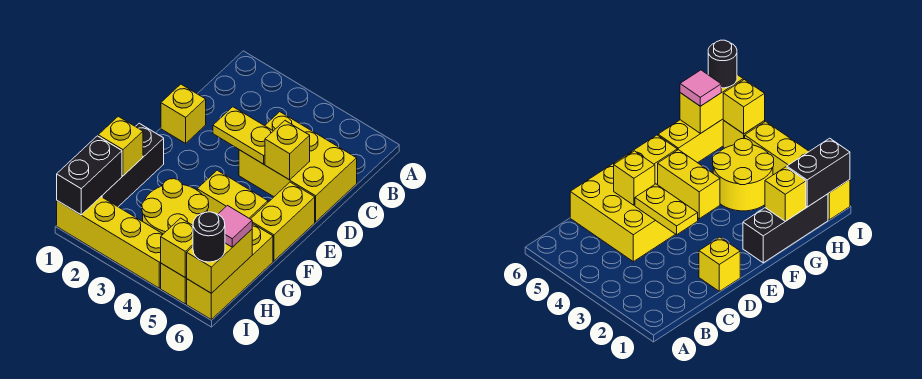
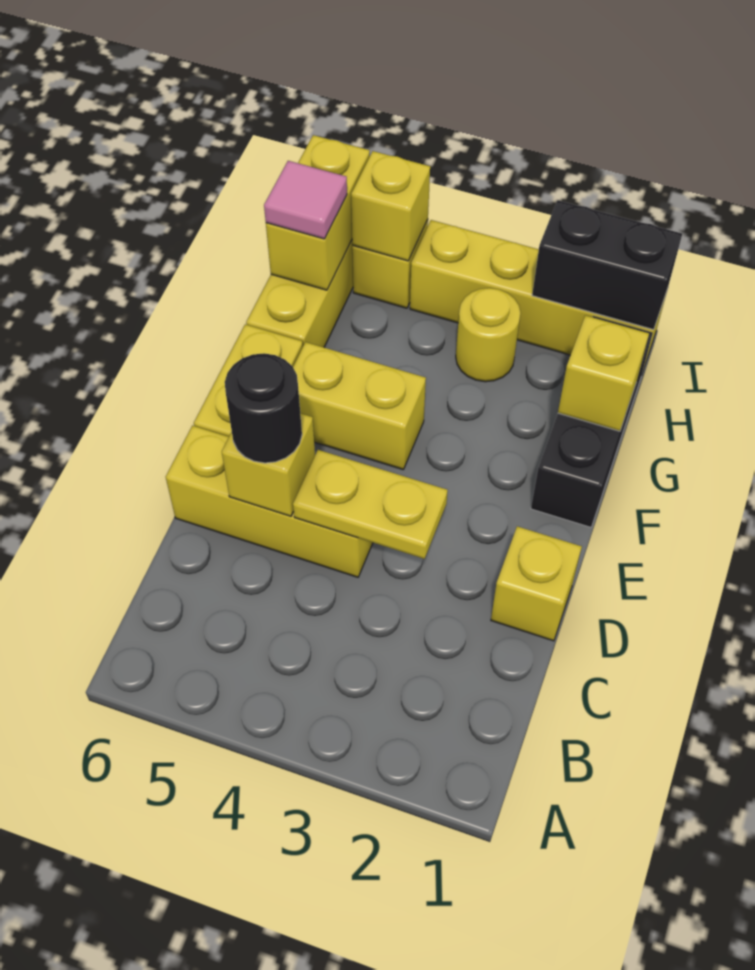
yellow 2x3 brick [239,112,357,222] -> yellow 1x3 brick [166,425,373,577]
yellow 2x2 round brick [142,179,209,234] -> yellow 1x1 round brick [456,288,521,382]
black 1x2 brick [57,136,122,215] -> black 1x2 brick turned to [532,200,682,330]
black 1x1 round brick [193,212,225,262] -> black 1x1 round brick moved to [225,353,302,463]

